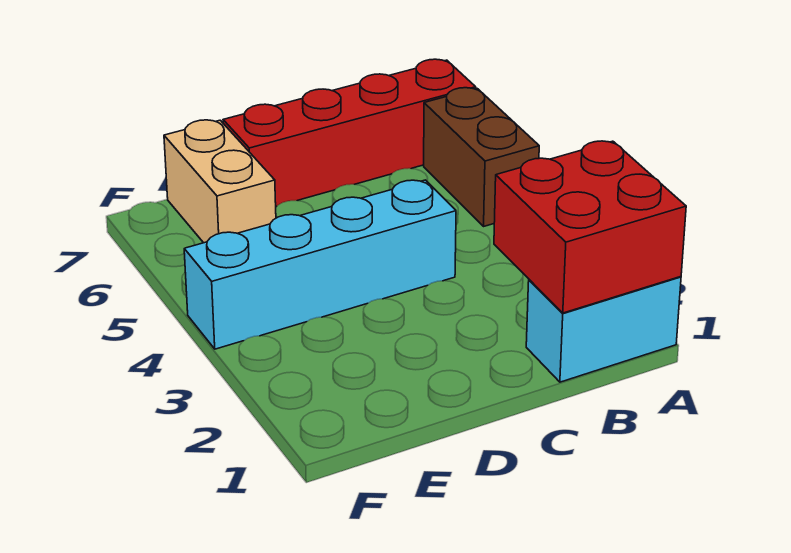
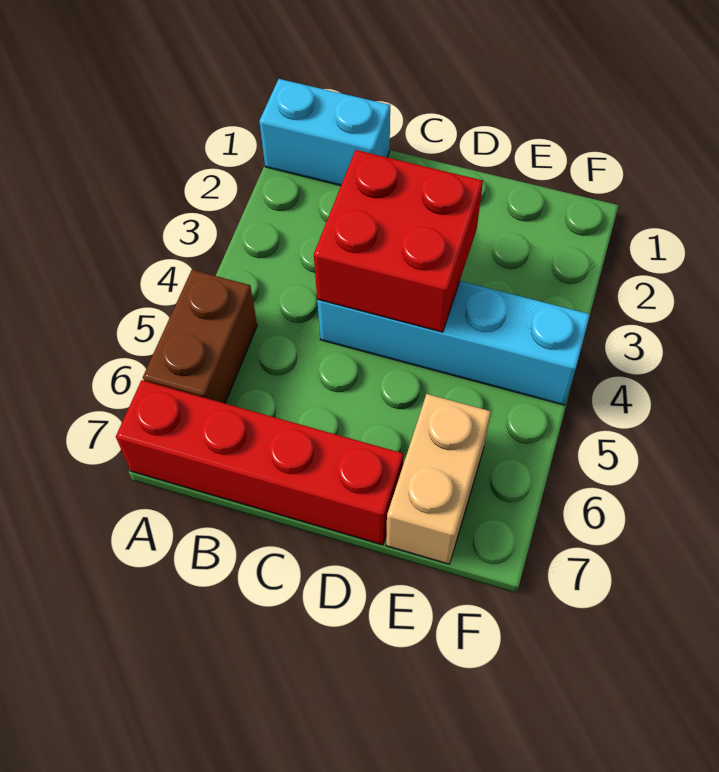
red 2x2 brick [494,141,686,313] -> red 2x2 brick moved to [314,150,483,332]

